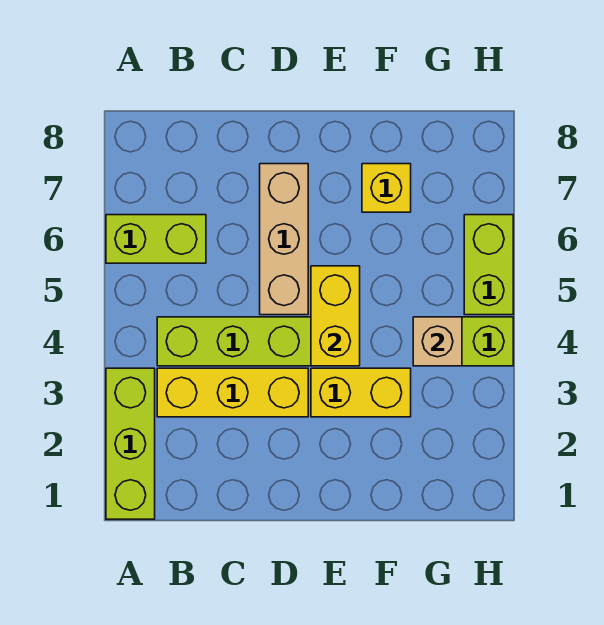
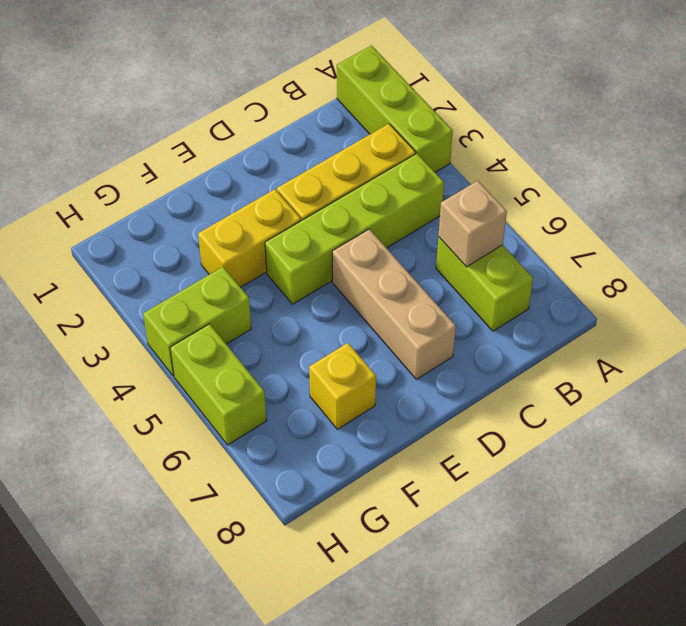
lime 1x2 brick [106,215,206,263] -> lime 1x2 brick turned to [436,237,533,331]
yellow 1x2 brick [311,266,360,366] -> none
tan 1x1 brick [413,317,462,366] -> tan 1x1 brick moved to [439,181,507,267]

